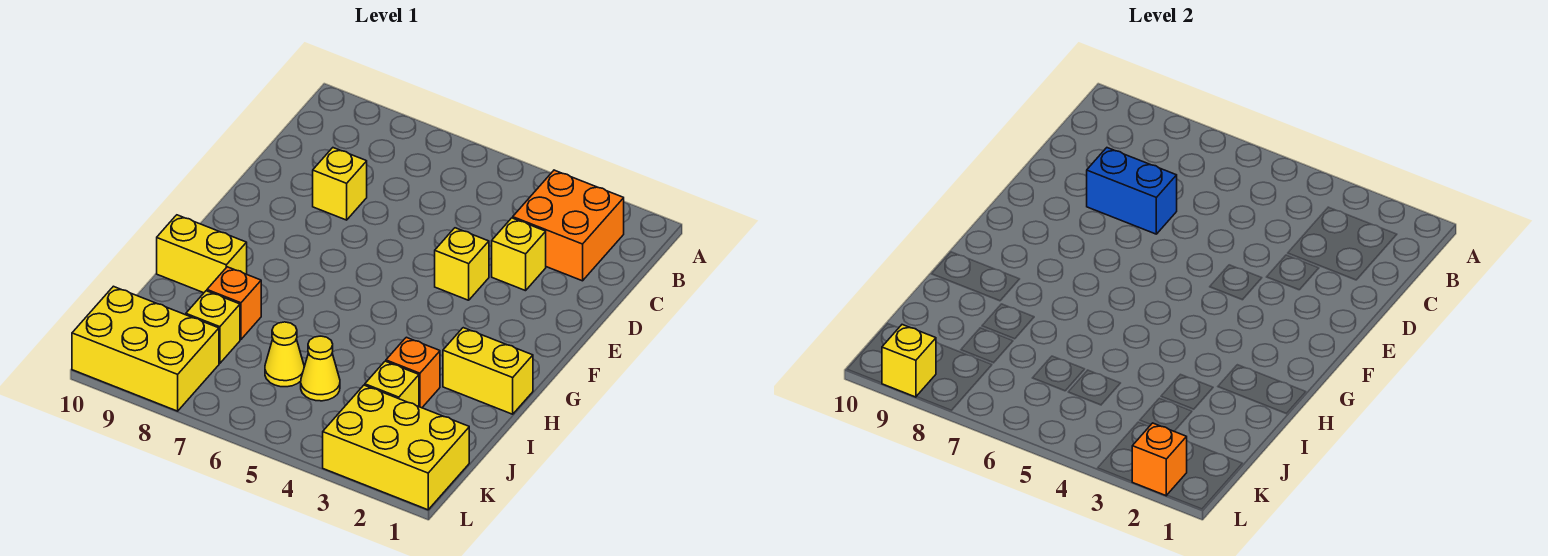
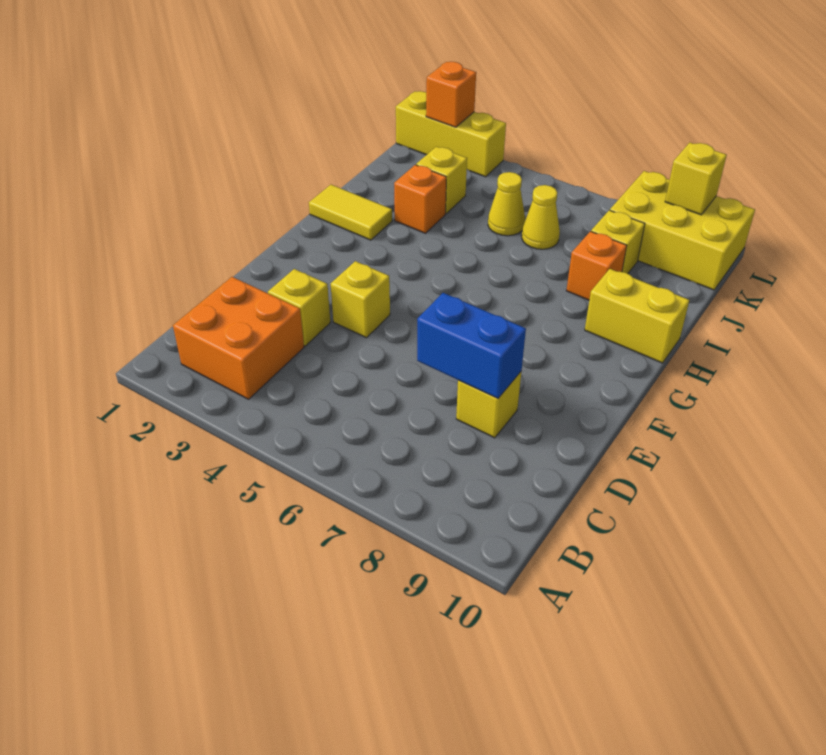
yellow 1x2 brick [443,328,533,414] -> yellow 1x2 tile [309,185,392,240]
yellow 2x3 brick [323,385,469,510] -> yellow 1x3 brick [396,91,506,177]

